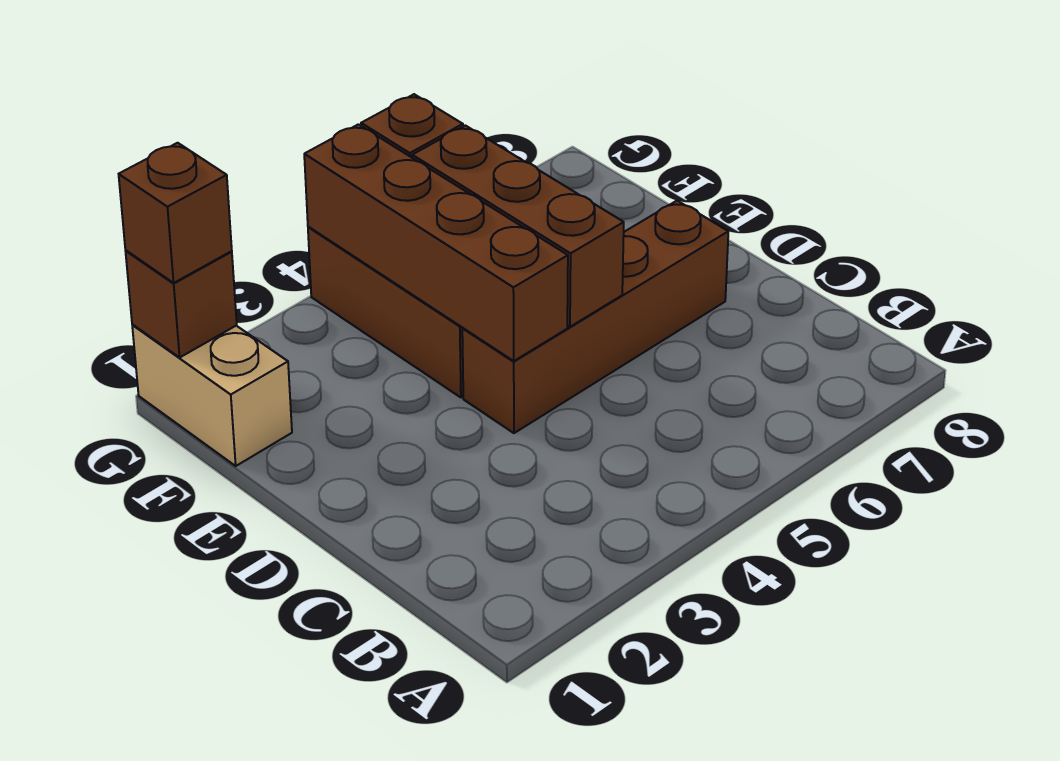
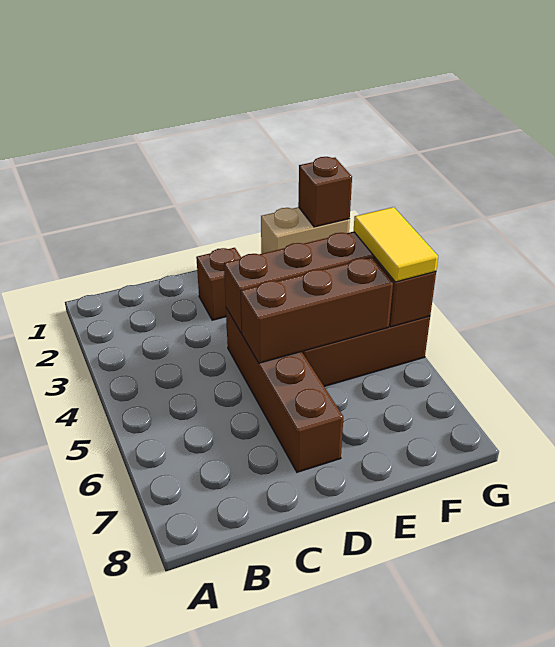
brown 1x1 brick [119,143,232,283] -> brown 1x1 brick moved to [196,248,241,320]
none -> yellow 1x2 tile [354,207,438,282]

